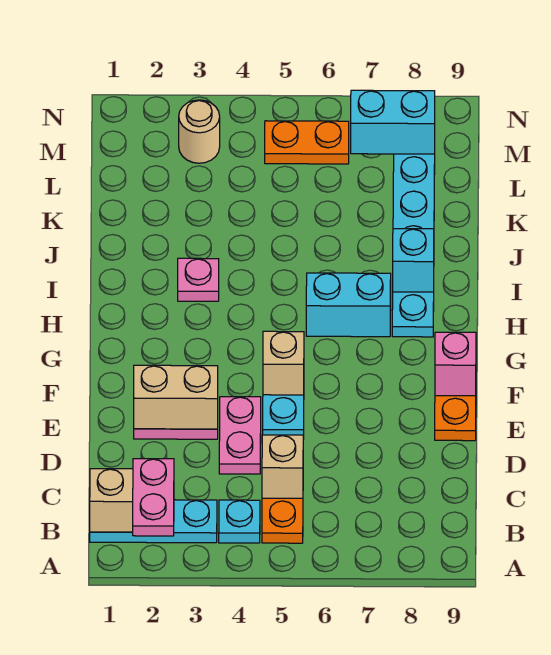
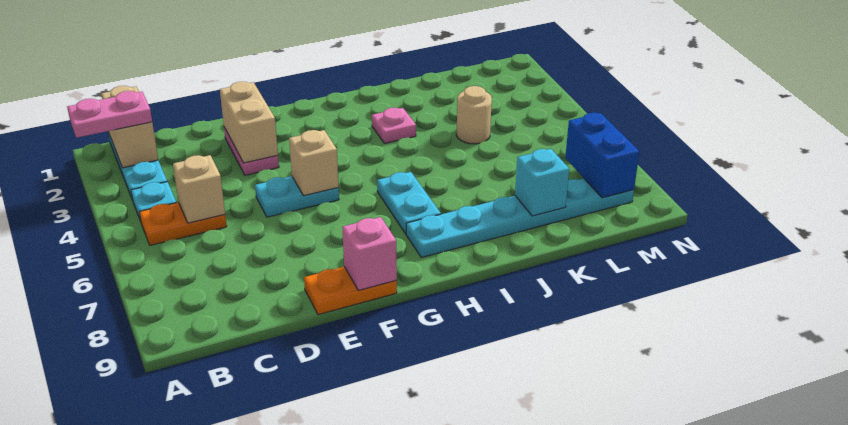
pink 1x2 plate [219,397,261,474] -> none
cyan 1x2 brick [306,273,391,337] -> cyan 1x2 plate [377,172,441,234]
cyan 1x1 brick [393,229,434,292] -> cyan 1x1 brick moved to [515,149,569,216]
tan 1x1 round brick [179,100,220,163] -> tan 1x1 round brick moved to [456,86,492,144]
orange 1x2 plate [265,121,349,164] -> none
cyan 1x2 brick [351,90,435,154] -> blue 1x2 brick [565,113,639,198]

